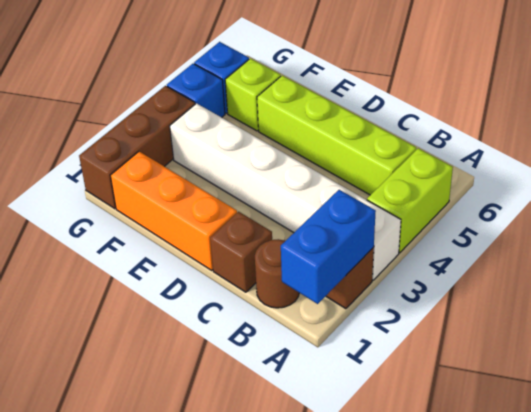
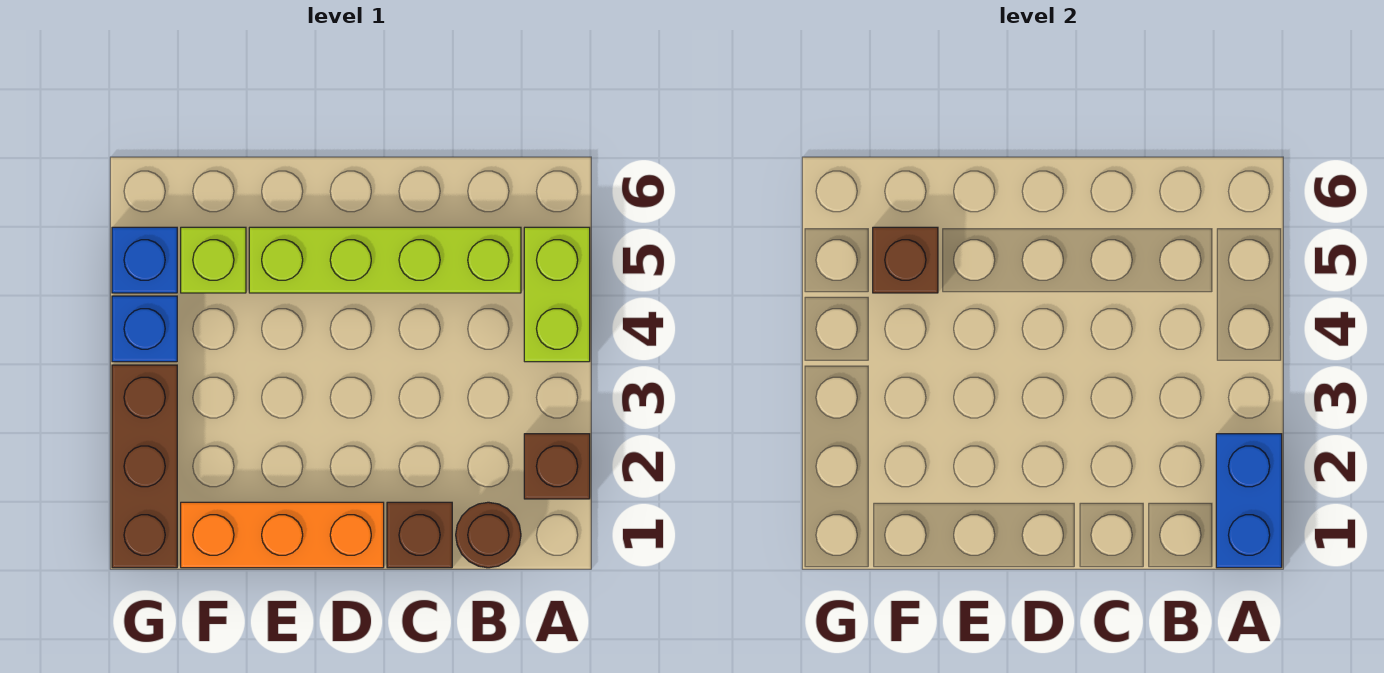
white 1x6 brick [170,103,401,280] -> none
none -> brown 1x1 brick [873,227,938,293]

